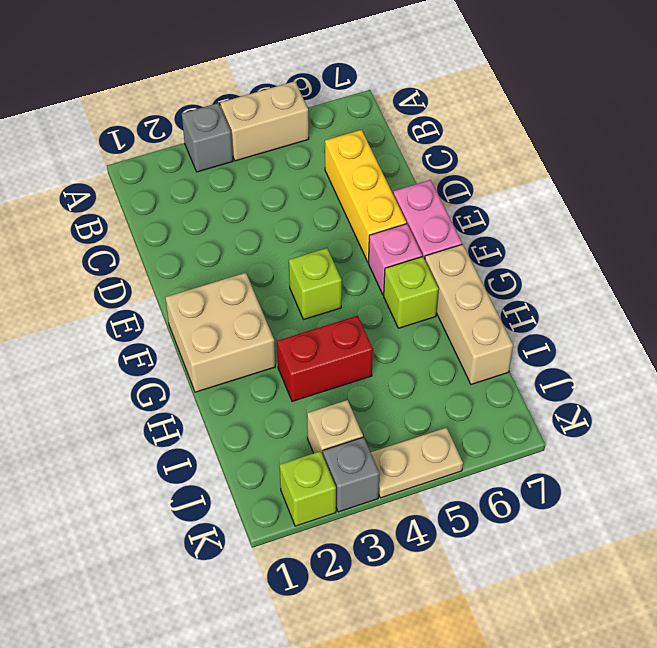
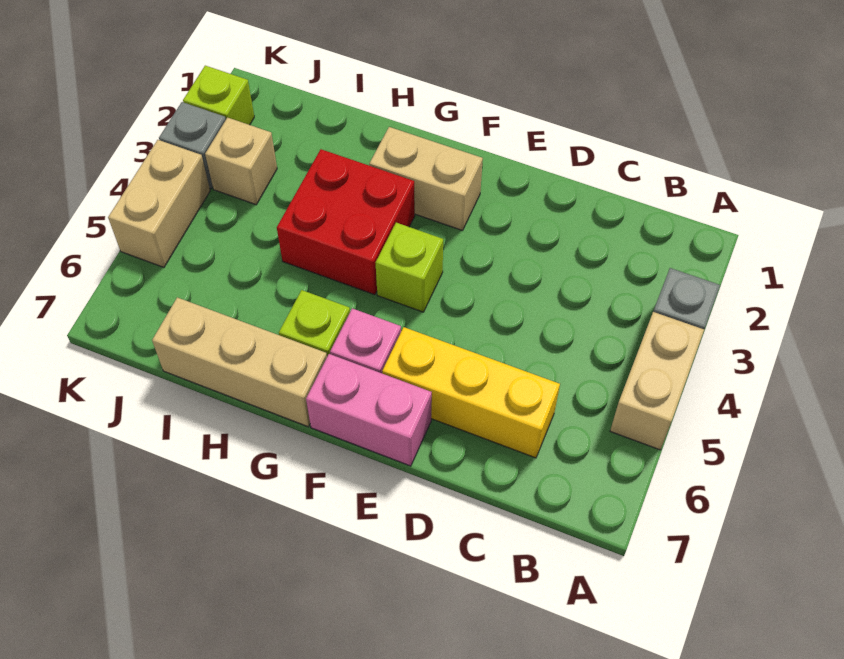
tan 2x2 brick [165,273,275,392] -> tan 1x2 brick [369,127,483,231]
red 1x2 brick [277,316,373,401] -> red 2x2 brick [277,149,415,295]
tan 1x2 plate [371,428,463,498] -> tan 1x2 brick [108,140,210,267]

